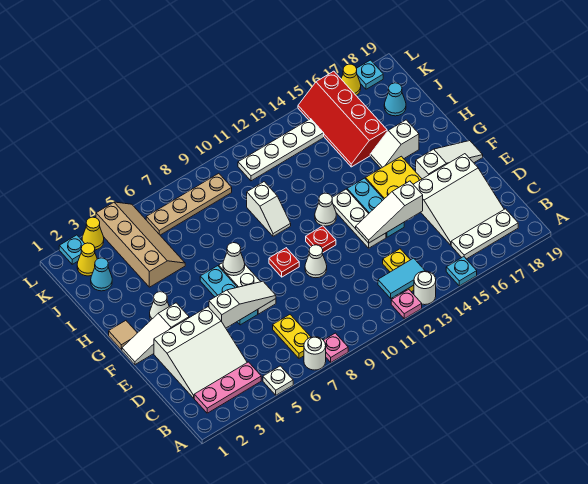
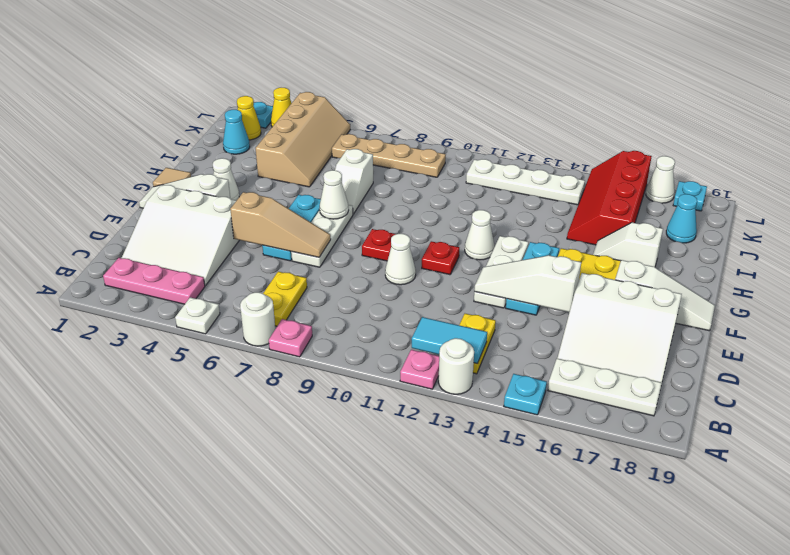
white 1x3 slope [209,281,276,328] -> tan 1x3 slope [230,192,331,257]
white 1x2 slope [247,182,291,236] -> white 1x2 slope moved to [335,149,373,214]
yellow 1x1 cone [341,64,361,95] -> white 1x1 cone [646,156,675,203]

